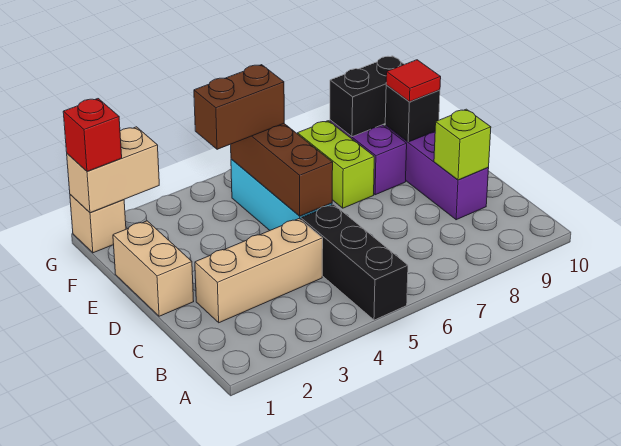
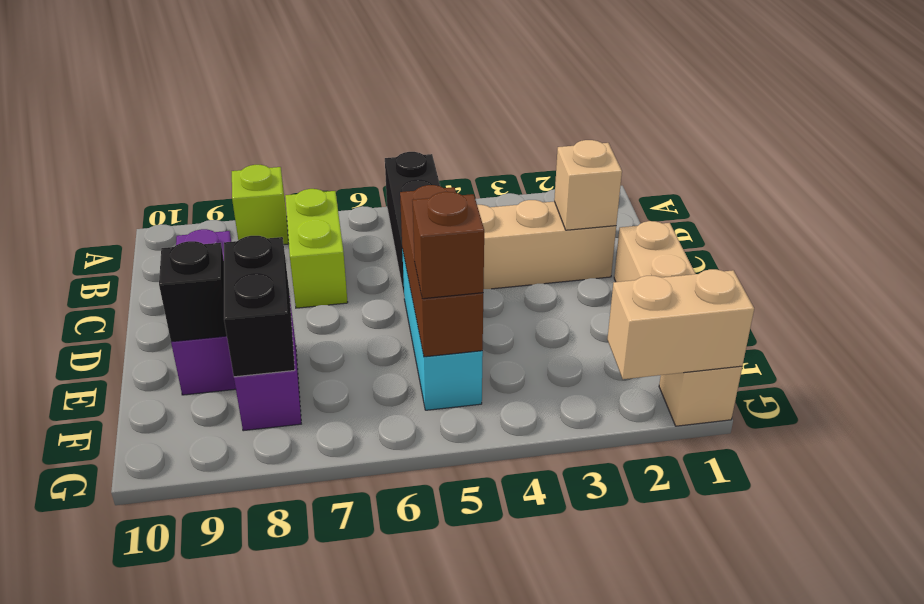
none -> tan 1x1 brick [554,140,622,230]
lime 1x1 brick [434,109,491,180] -> lime 1x1 brick moved to [232,165,288,244]
lime 1x2 brick [297,121,374,208] -> lime 1x2 brick moved to [285,189,348,308]
red 1x1 tile [386,60,441,102] -> none
brown 1x2 brick [194,65,284,149] -> brown 1x1 brick [412,192,484,299]
black 1x2 brick [330,56,404,137] -> black 1x2 brick turned to [224,236,295,377]
red 1x1 brick [63,99,122,171] -> none

